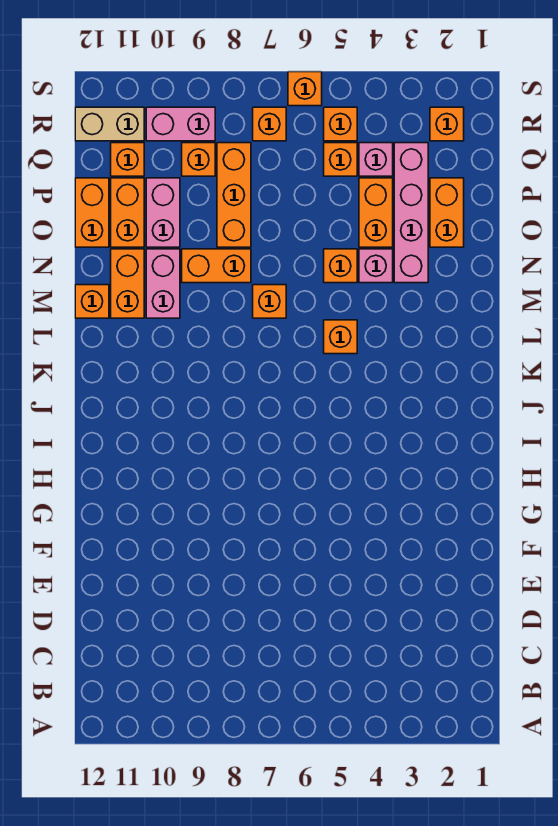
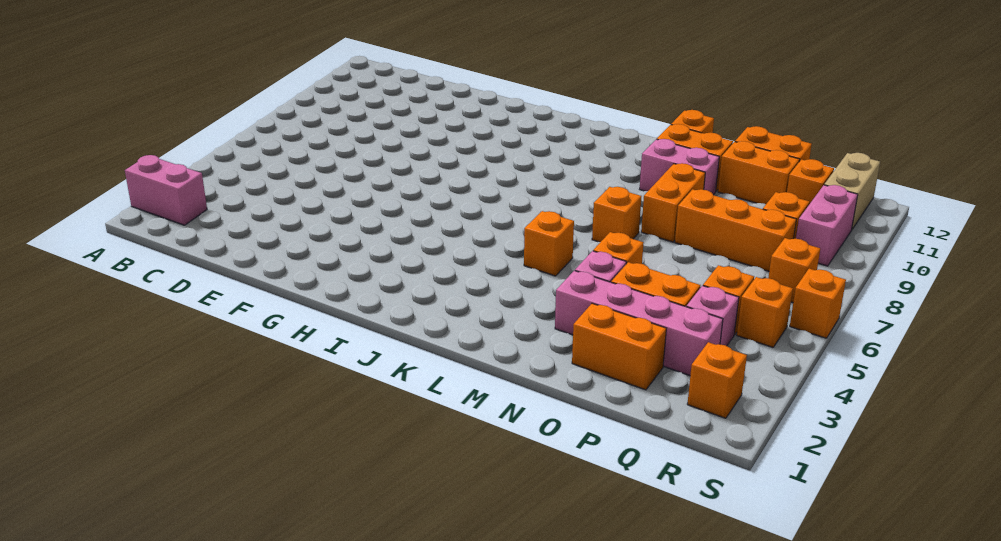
pink 1x2 brick [146,178,180,247] -> pink 1x2 brick moved to [125,155,207,225]

